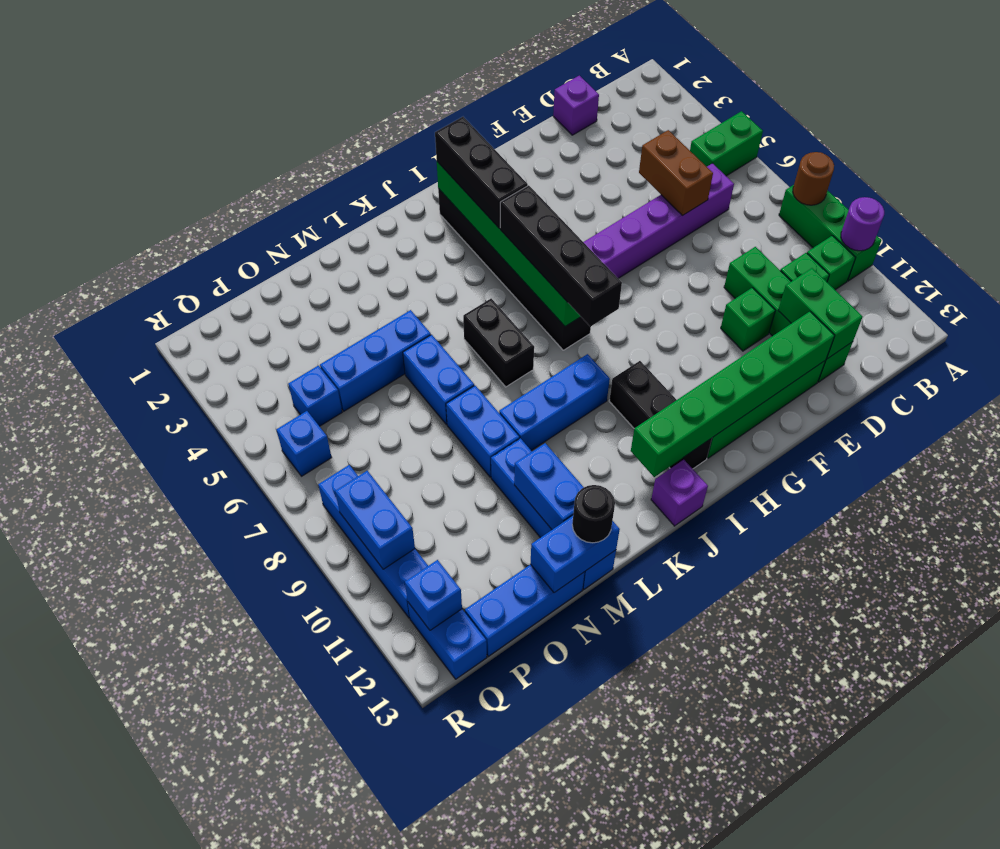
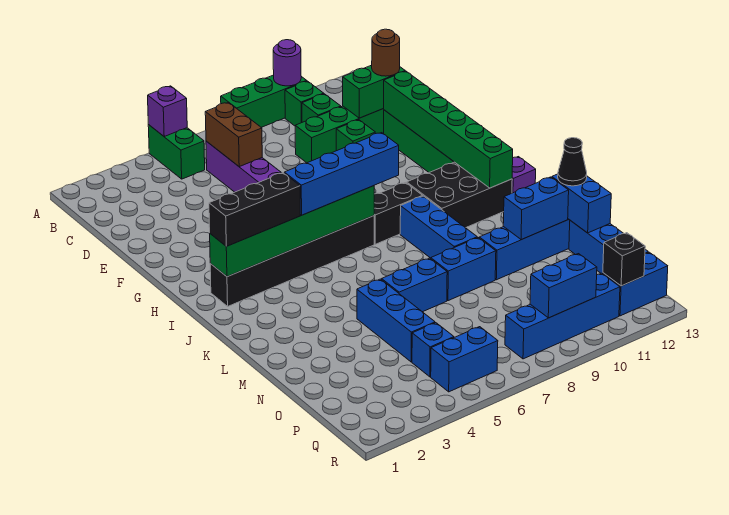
brown 1x1 round brick [793,152,834,205] -> brown 1x1 round brick moved to [372,29,400,76]
purple 1x1 brick [553,76,599,135] -> purple 1x1 brick moved to [148,86,187,136]
brown 1x2 brick [639,130,713,215] -> brown 1x2 brick turned to [205,102,262,167]
black 1x4 brick [500,185,622,326] -> blue 1x4 brick [284,133,399,215]
black 1x3 brick [609,361,712,469] -> black 2x3 brick [407,162,512,228]
black 1x2 brick [463,299,534,387] -> black 1x2 brick moved to [374,183,422,244]
black 1x1 round brick [572,485,615,543] -> black 1x1 cone [558,138,587,186]
blue 1x1 brick [276,411,332,476] -> blue 1x2 brick [431,327,498,392]
blue 1x1 brick [405,560,462,630] -> black 1x1 brick [603,233,645,286]

